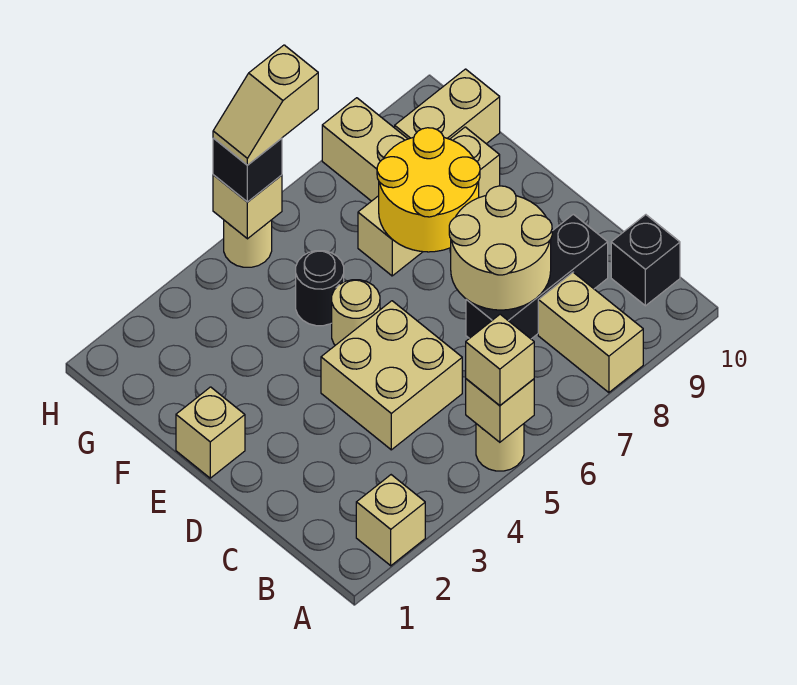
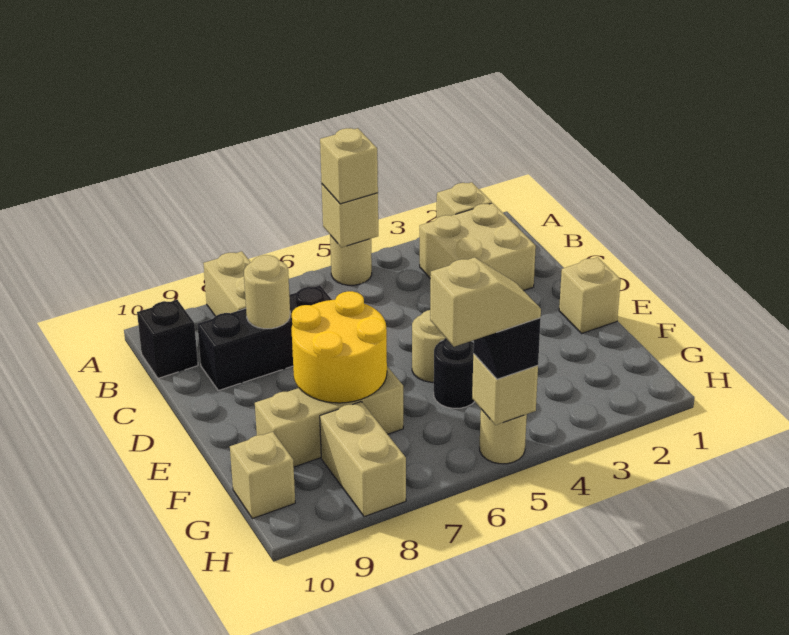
tan 2x2 brick [321,301,462,450] -> tan 2x2 brick moved to [420,203,536,291]
tan 2x2 round brick [449,186,552,310] -> tan 1x1 round brick [244,255,290,329]
tan 1x2 brick [395,69,500,144] -> tan 1x1 brick [230,432,295,519]

